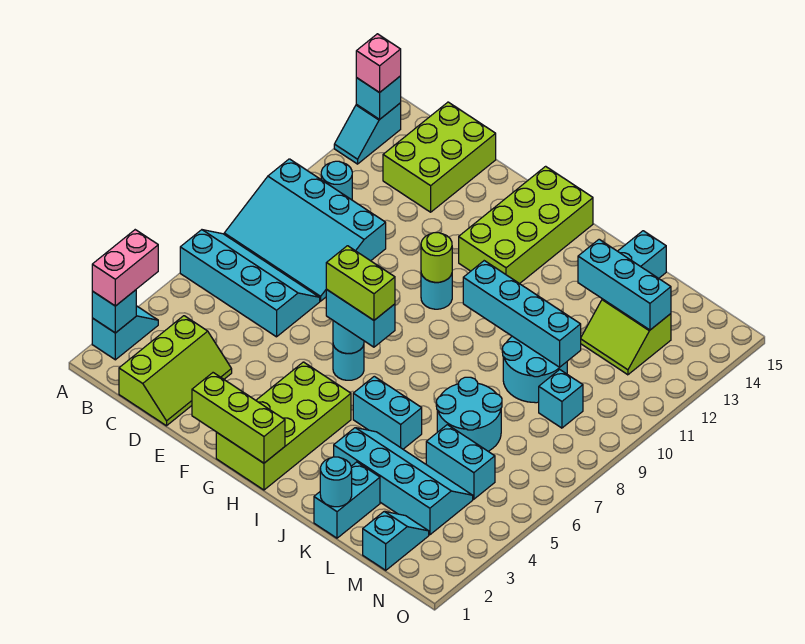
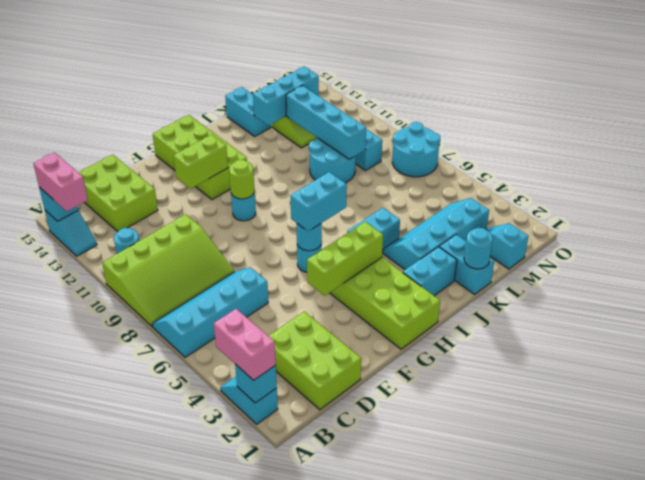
cyan 3x4 slope [224,159,386,301] -> lime 3x4 slope [102,214,235,327]
pink 1x1 brick [356,34,401,93] -> pink 1x2 brick [33,153,88,211]
lime 2x3 slope [119,316,232,426] -> lime 2x3 brick [269,312,361,410]
lime 1x3 brick [192,373,285,463] -> lime 1x3 brick moved to [307,222,383,296]
lime 1x2 brick [326,246,395,320] -> lime 1x2 brick moved to [174,135,228,189]
cyan 1x4 brick [463,261,581,367] -> cyan 1x4 brick turned to [286,86,366,159]
cyan 2x2 round brick [436,377,502,451] -> cyan 2x2 round brick moved to [392,122,440,177]
cyan 1x2 brick [426,425,495,499] -> cyan 1x2 brick moved to [403,247,457,296]

